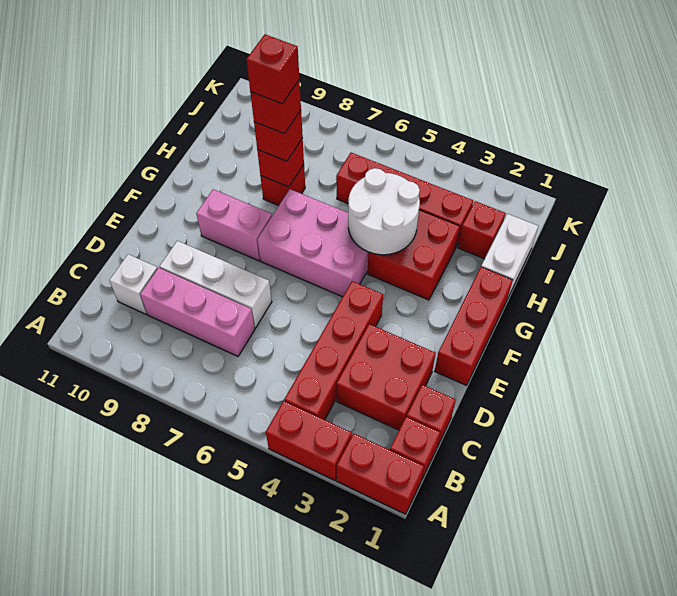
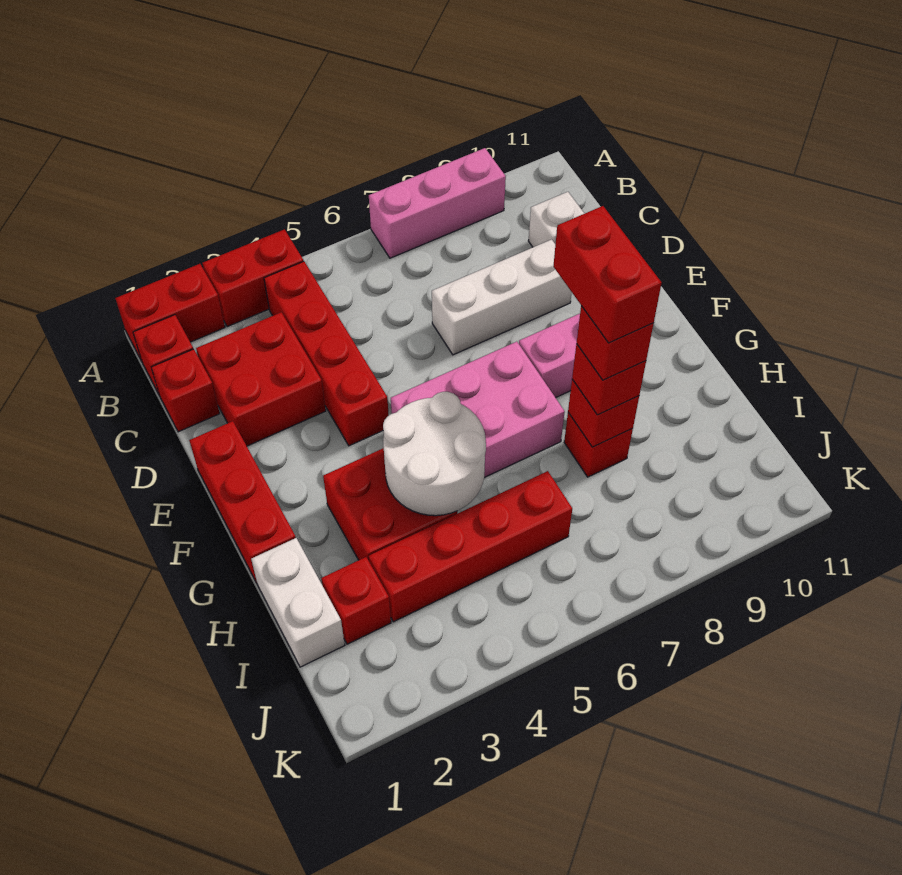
pink 1x3 brick [140,268,255,356] -> pink 1x3 brick moved to [369,148,506,258]
red 1x1 brick [246,34,299,104] -> red 1x2 brick [553,206,661,343]

